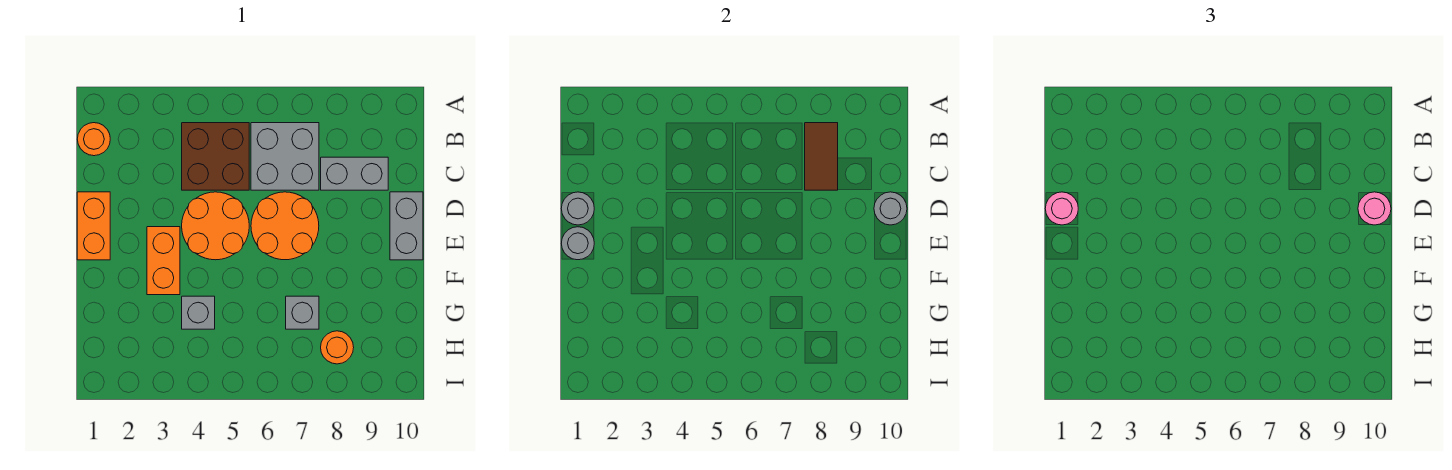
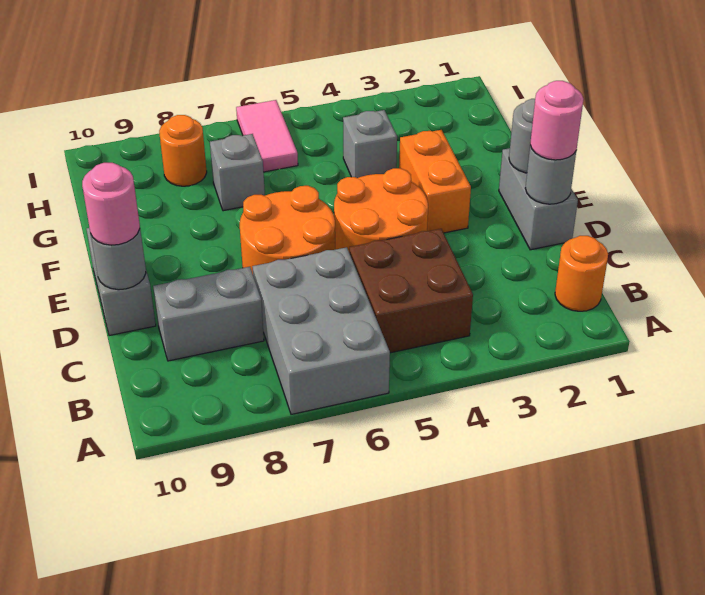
grey 2x2 brick [251,123,319,190] -> grey 2x3 brick [252,247,390,414]
brown 1x2 tile [805,123,838,190] -> none
orange 1x2 brick [77,192,110,260] -> grey 1x2 brick [499,148,578,250]
none -> pink 1x2 tile [236,100,298,172]

